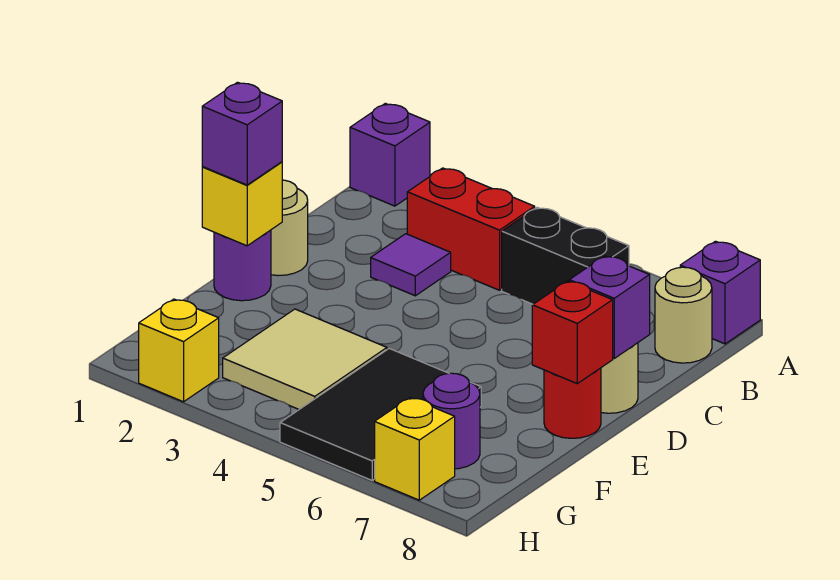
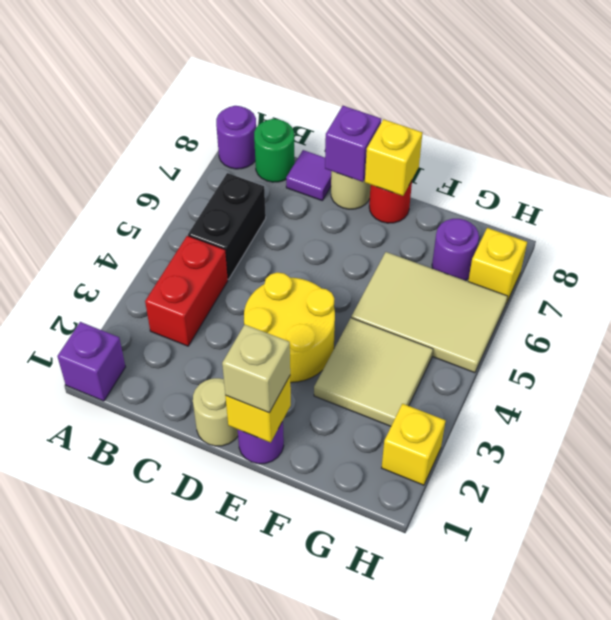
purple 1x1 brick [680,241,760,344] -> purple 1x1 round brick [216,106,256,169]
tan 1x1 round brick [655,267,712,363] -> green 1x1 round brick [254,119,295,182]
purple 1x1 tile [371,234,451,296] -> purple 1x1 tile moved to [286,150,331,201]
none -> yellow 2x2 round brick [244,272,335,383]
purple 1x1 brick [202,82,282,185] -> tan 1x1 brick [222,325,290,413]
red 1x1 brick [532,281,613,384] -> yellow 1x1 brick [365,119,422,196]
black 2x3 tile [280,348,481,480] -> tan 2x3 tile [351,252,508,373]

